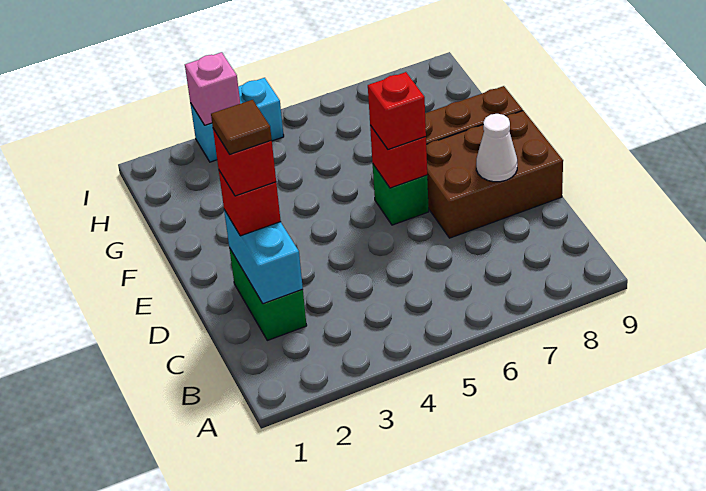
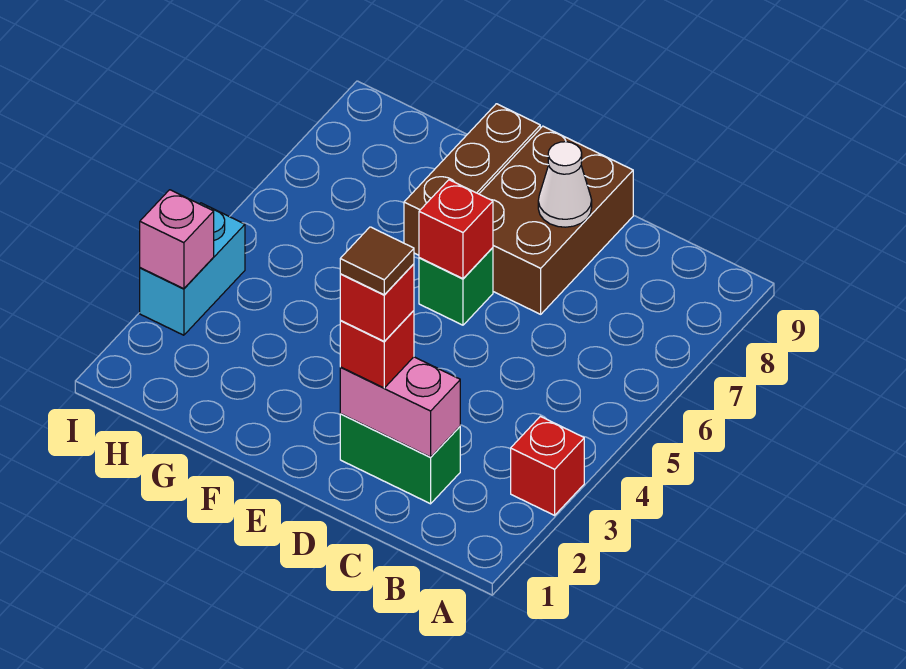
cyan 1x2 brick [224,210,303,304] -> pink 1x2 brick [340,357,460,457]
red 1x1 brick [368,72,426,149] -> red 1x1 brick moved to [511,416,584,515]

